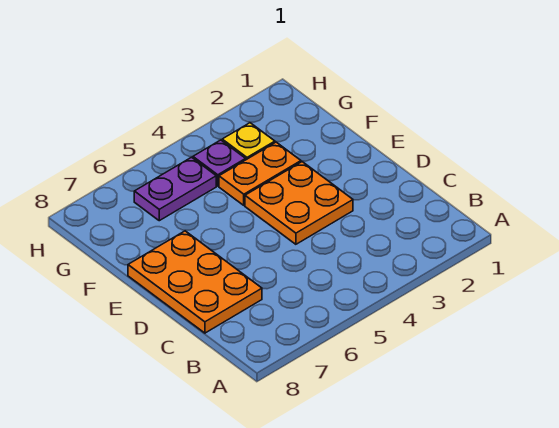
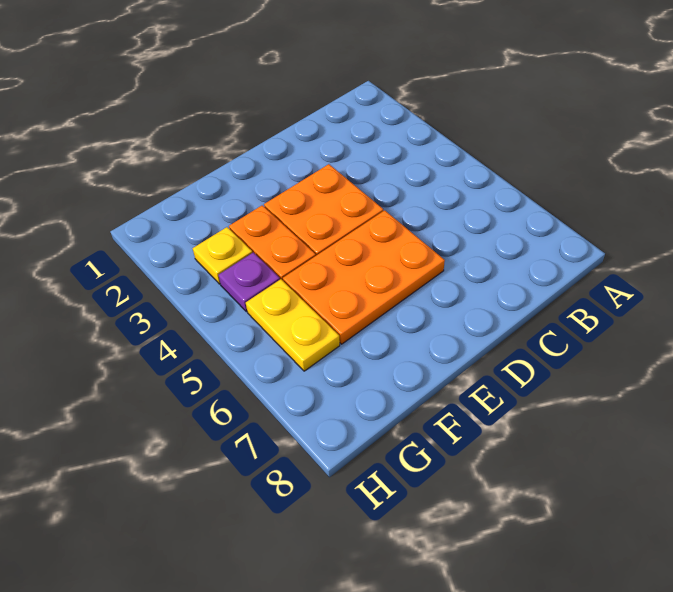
orange 2x3 plate [128,231,262,333] -> orange 2x3 plate moved to [283,210,445,344]
purple 1x2 plate [134,157,216,221] -> yellow 1x2 plate [246,279,340,371]

